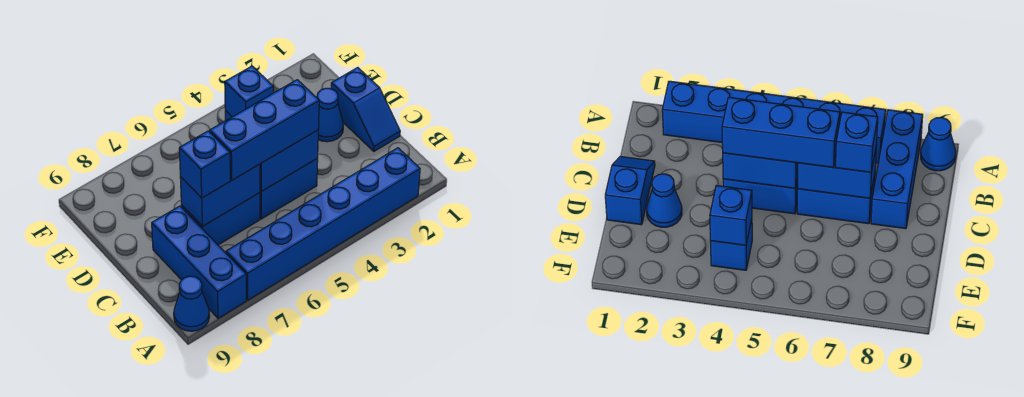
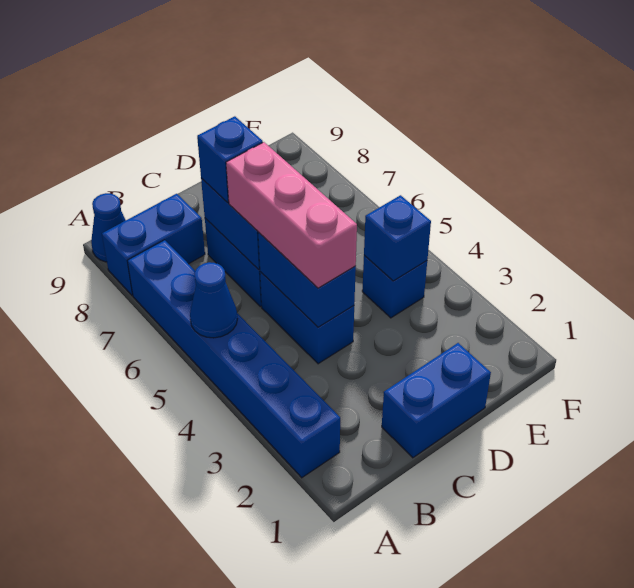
blue 1x3 brick [152,206,246,318] -> blue 1x2 brick [102,194,205,295]
blue 1x2 slope [331,68,400,151] -> blue 1x2 brick [382,343,491,458]
blue 1x3 brick [210,80,319,180] -> pink 1x3 brick [226,142,357,288]
blue 1x1 cone [317,88,344,142] -> blue 1x1 cone moved to [190,262,237,338]

